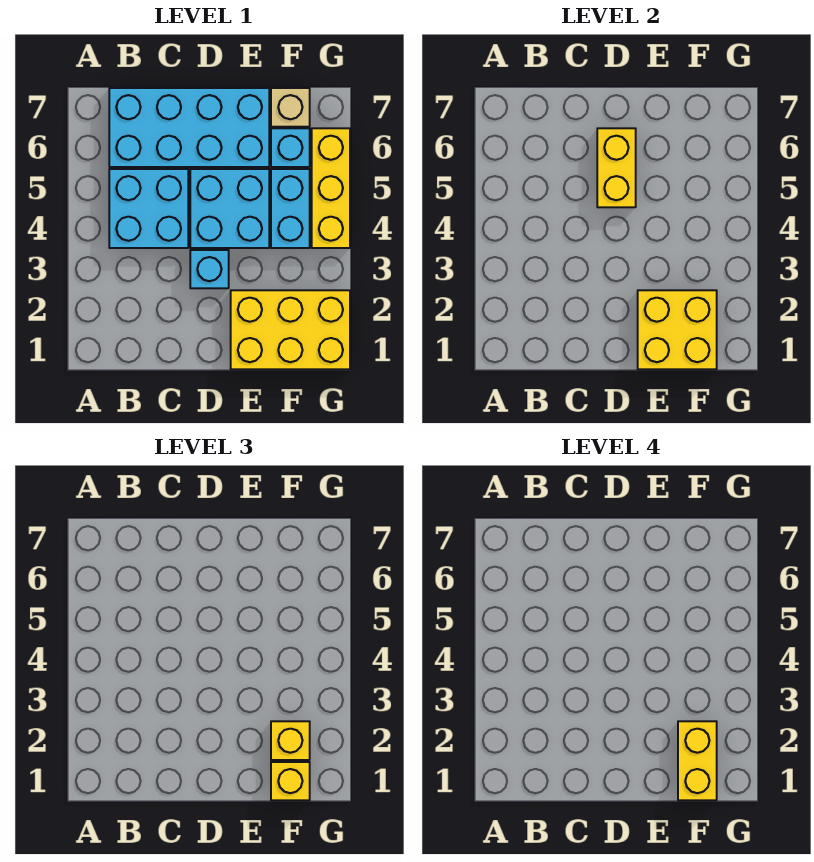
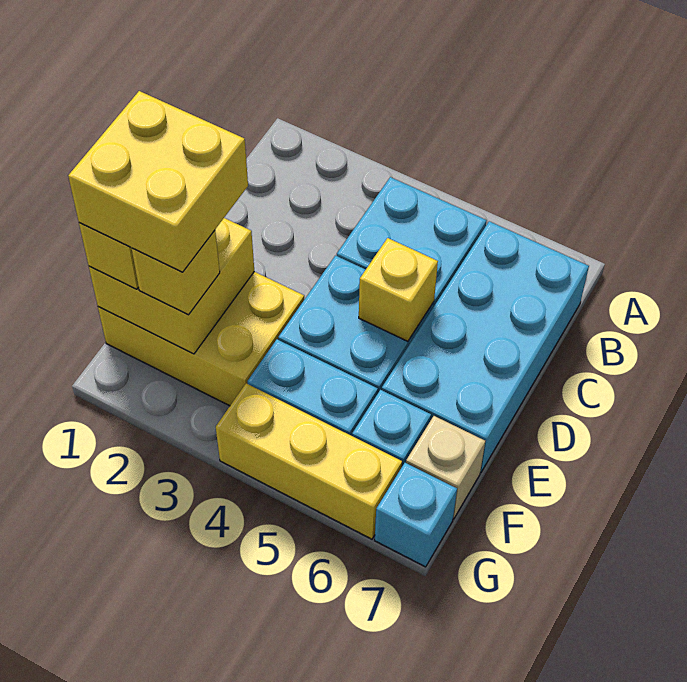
cyan 1x1 brick [190,250,229,288] -> cyan 1x1 brick moved to [375,463,457,567]
yellow 1x2 brick [597,128,636,207] -> yellow 1x1 brick [359,238,438,341]
yellow 2x3 brick [231,290,350,369] -> yellow 2x3 brick turned to [98,272,304,406]
yellow 1x2 brick [678,721,717,800] -> yellow 2x2 brick [68,91,248,272]

